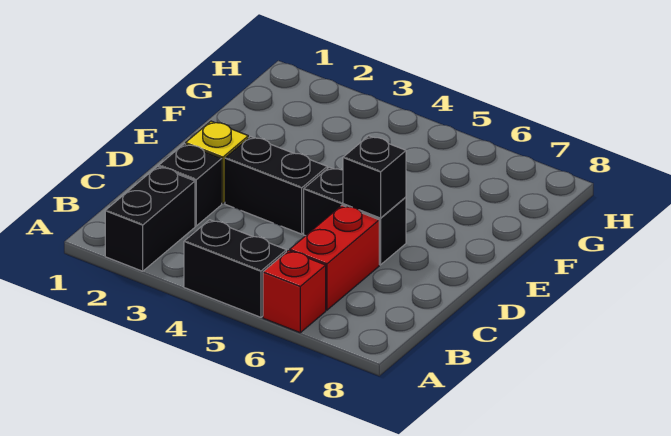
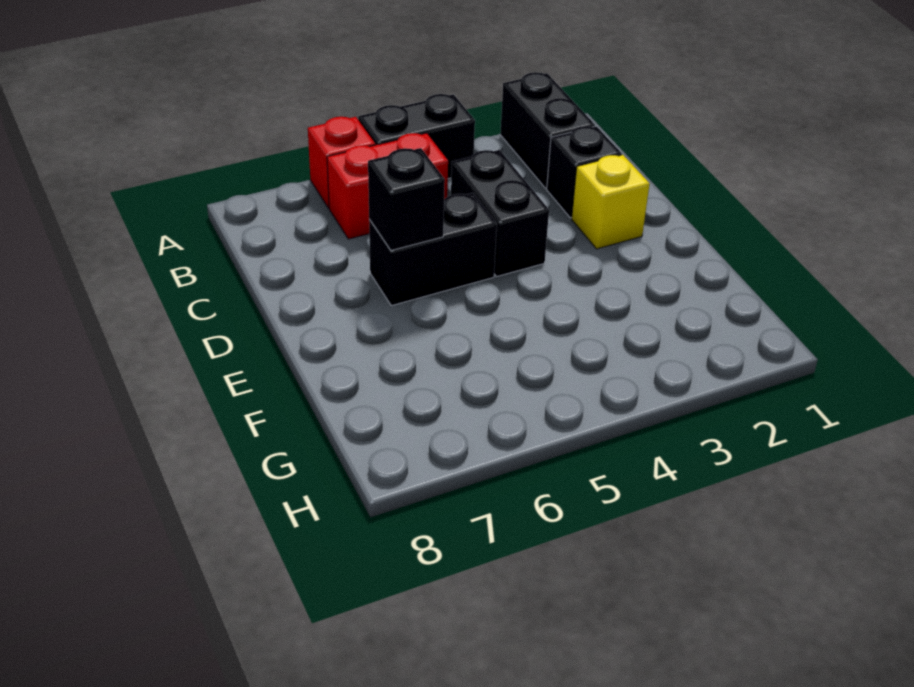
red 1x2 brick [290,205,379,310] -> red 1x2 brick turned to [327,133,448,239]
black 1x2 brick [225,137,327,234] -> black 1x2 brick turned to [451,150,549,277]

